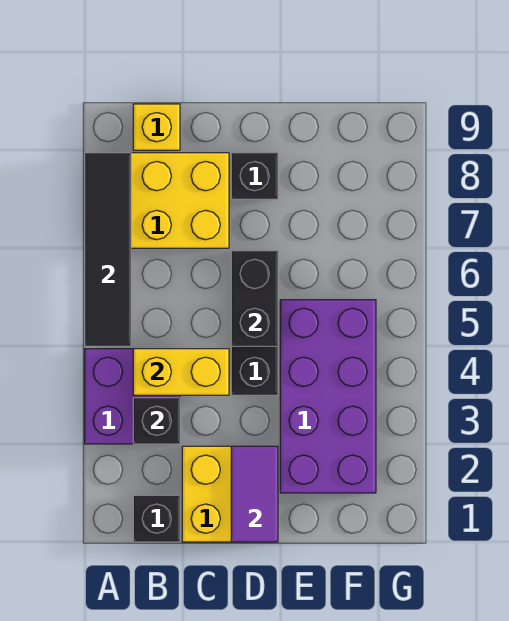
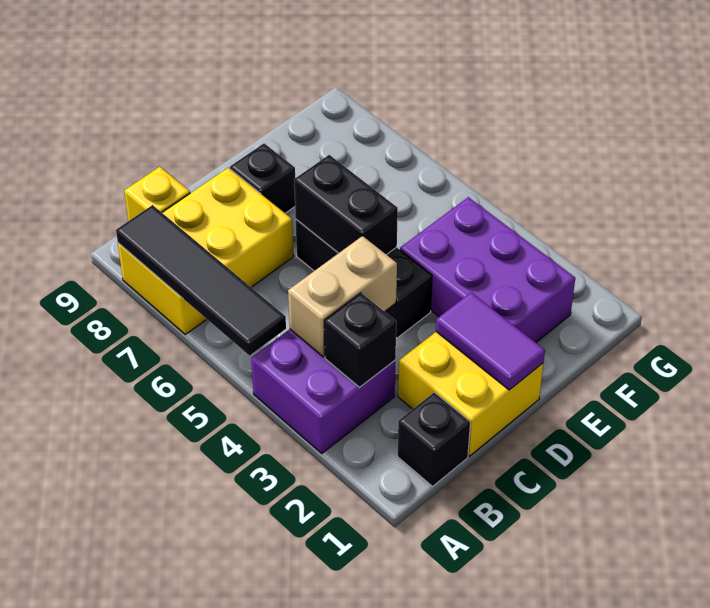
yellow 1x2 brick [133,349,229,395] -> tan 1x2 brick [288,236,397,357]
purple 2x4 brick [280,300,376,493] -> purple 2x3 brick [400,197,575,342]

